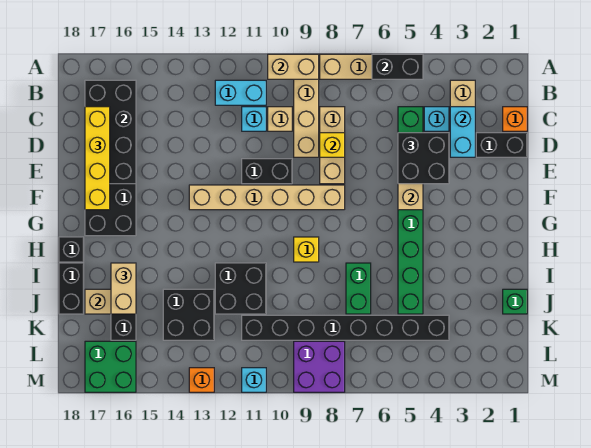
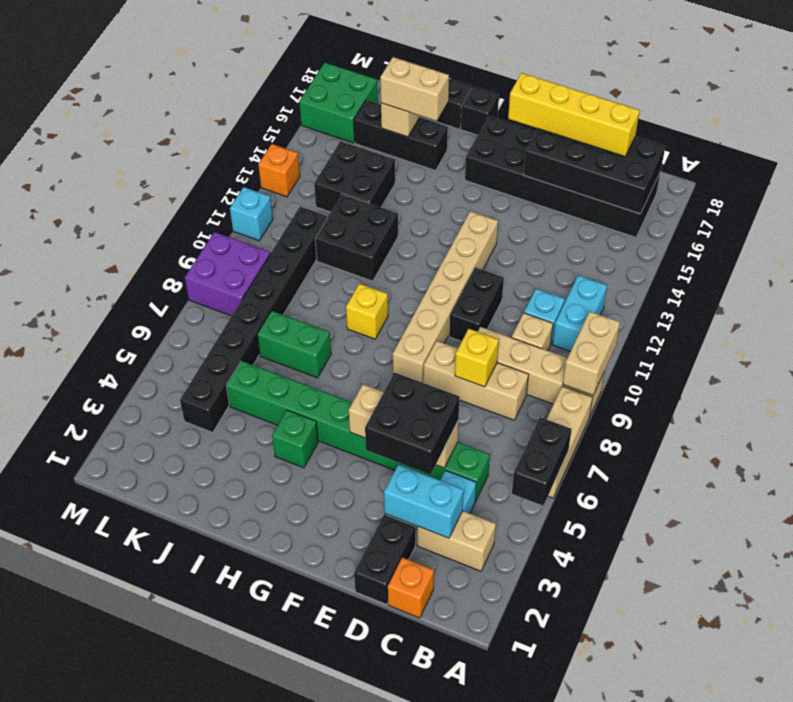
green 1x1 brick [503,289,527,314] -> green 1x1 brick moved to [272,410,318,468]

